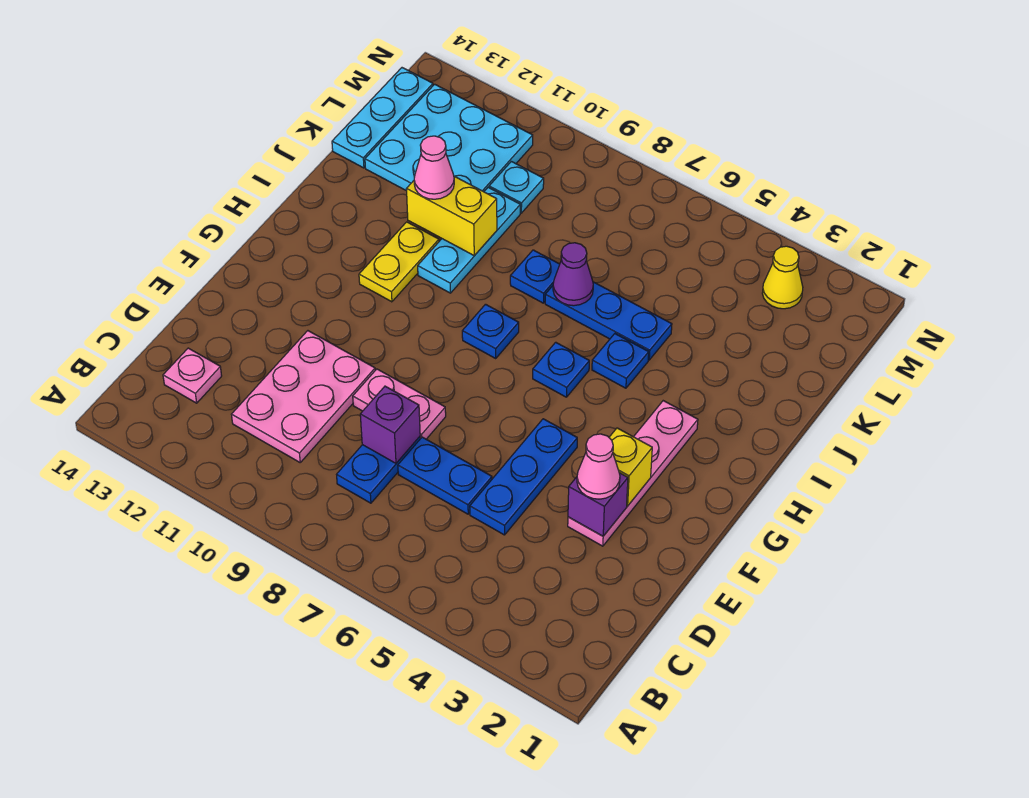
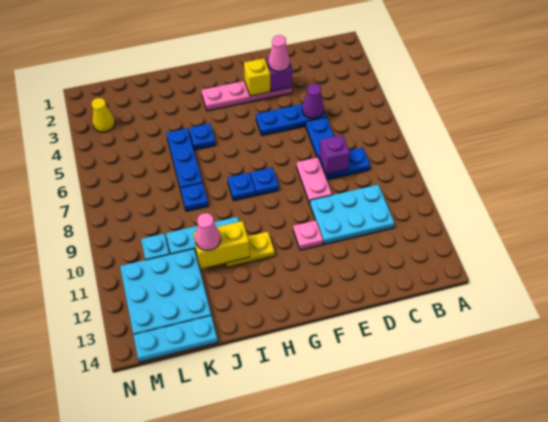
pink 2x3 plate [231,331,375,462] -> cyan 2x3 plate [310,185,395,244]
pink 1x1 plate [163,348,222,403] -> pink 1x1 plate moved to [293,220,323,250]
blue 1x1 plate [533,342,589,397] -> blue 1x1 plate moved to [251,168,279,195]
purple 1x1 cone [553,243,593,306] -> purple 1x1 cone moved to [302,84,324,119]
yellow 1x2 brick [407,176,497,256] -> yellow 1x2 brick turned to [193,221,250,269]

